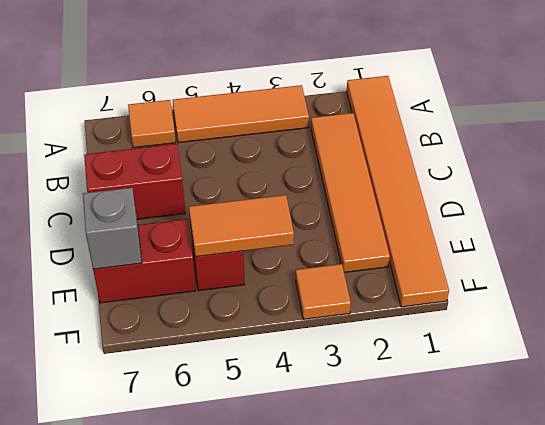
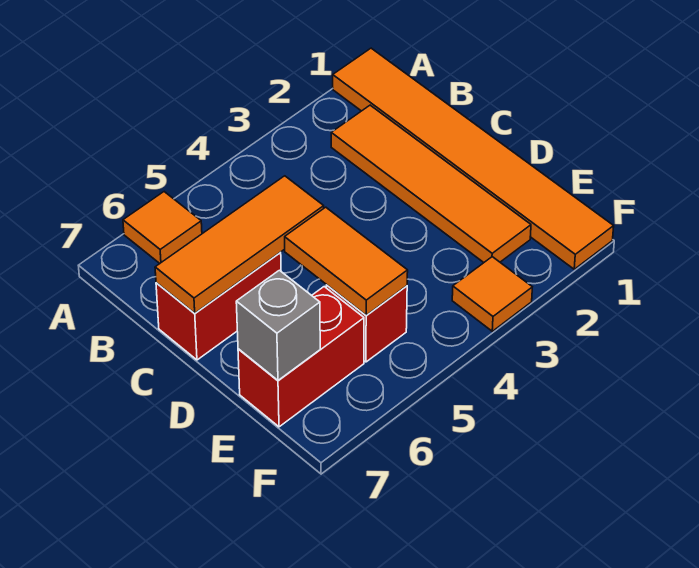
orange 1x3 tile [173,85,309,143] -> orange 1x3 tile moved to [155,176,324,313]
orange 1x2 tile [189,195,294,257] -> orange 1x2 tile turned to [285,207,408,315]

